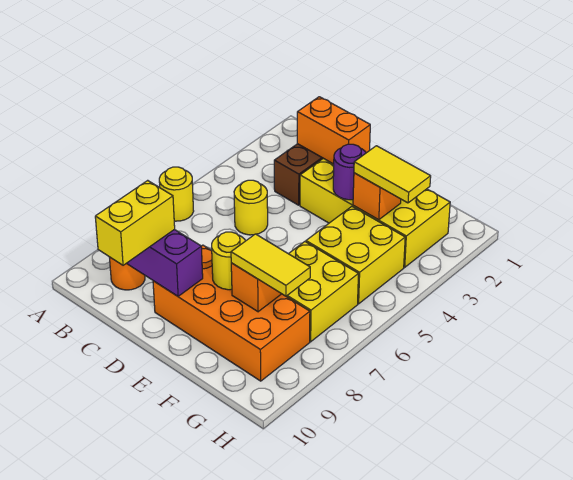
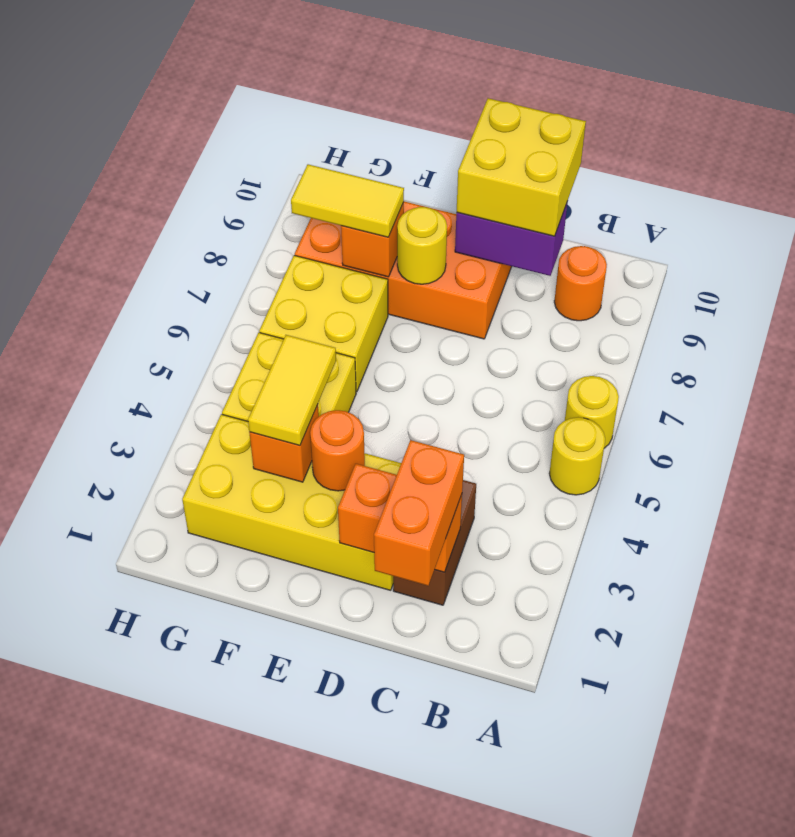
none -> orange 1x2 brick [374,440,464,586]
yellow 1x1 round brick [234,180,268,235] -> yellow 1x1 round brick moved to [549,417,605,495]
yellow 1x2 brick [95,180,175,265] -> yellow 2x2 brick [457,98,586,236]
purple 1x1 round brick [333,144,366,200] -> orange 1x1 round brick [310,410,365,491]
yellow 1x2 tile [354,146,431,203] -> yellow 1x2 tile turned to [248,335,336,446]

